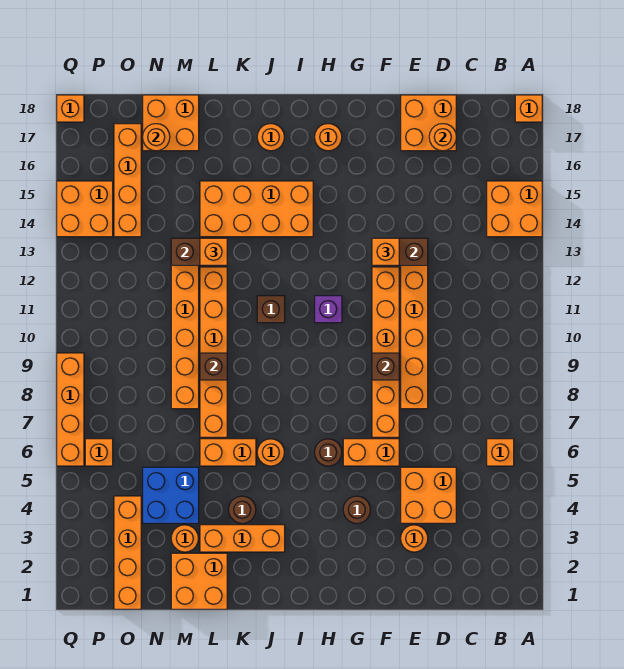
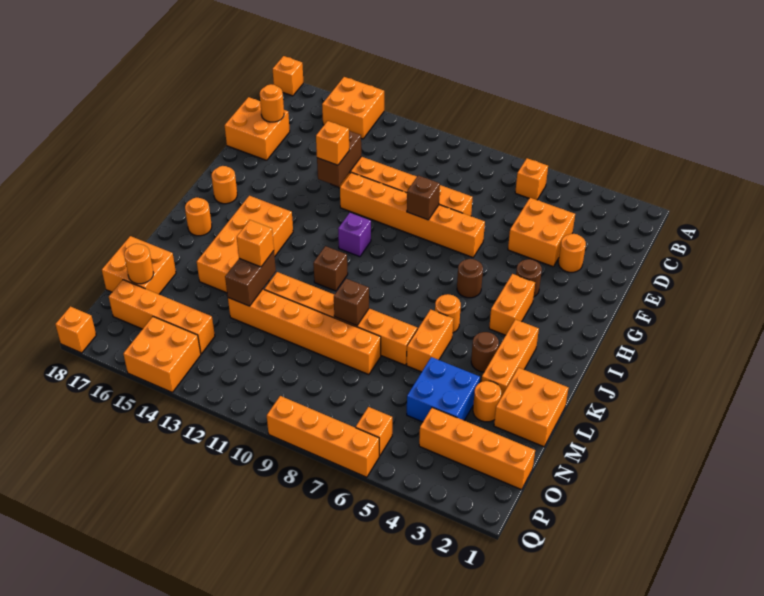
orange 1x2 brick [343,439,399,466] -> orange 1x2 brick moved to [489,274,535,335]

